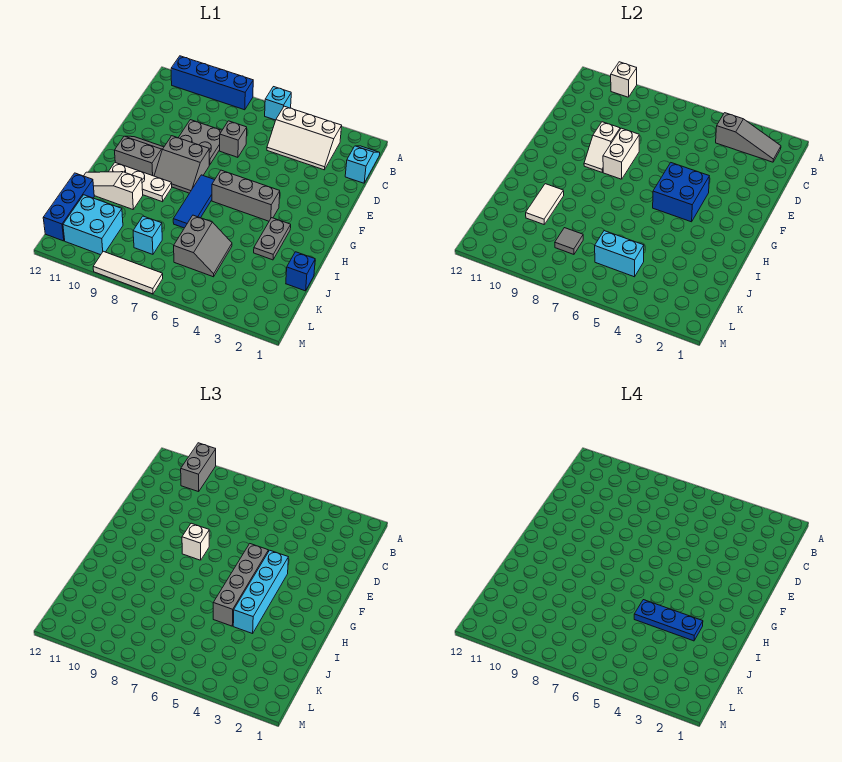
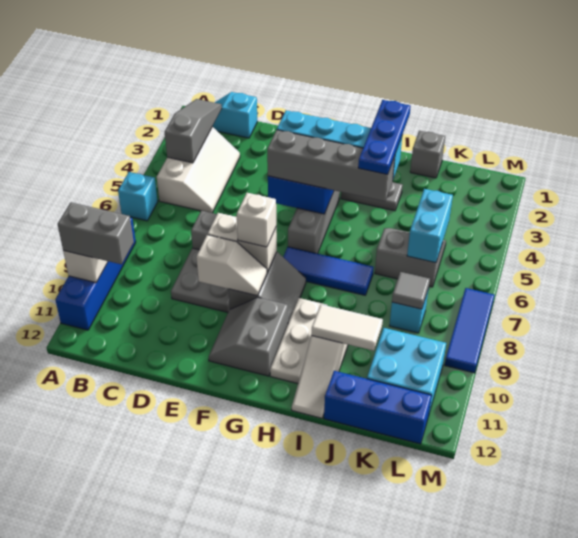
blue 1x1 brick [286,252,315,291] -> grey 1x1 brick [410,131,445,178]
white 1x3 tile [93,251,163,294] -> blue 1x3 tile [445,288,494,373]

